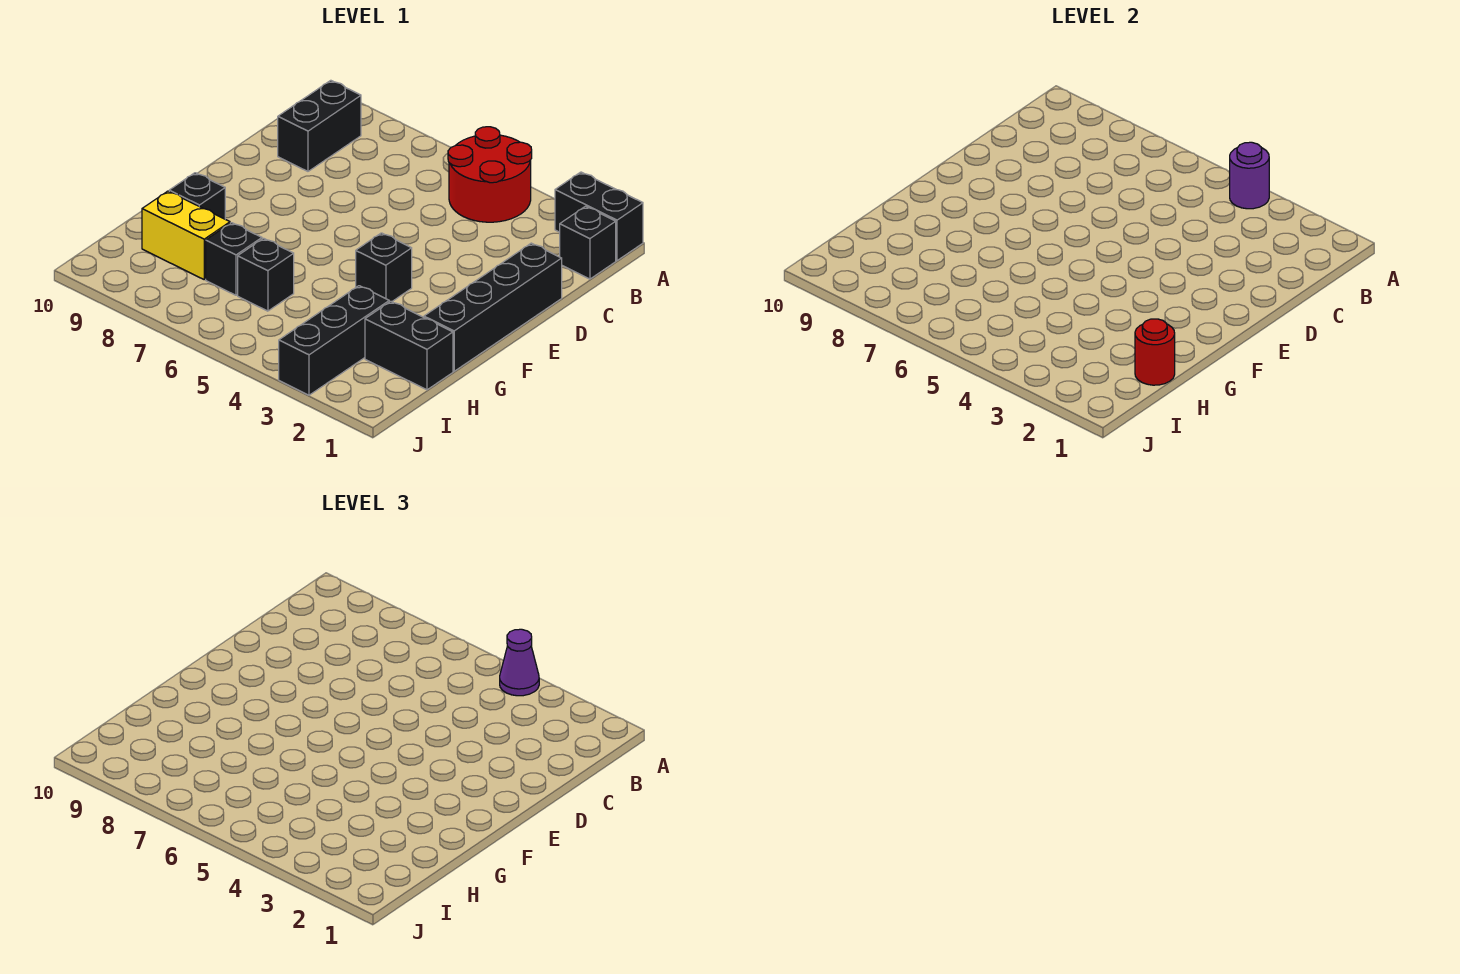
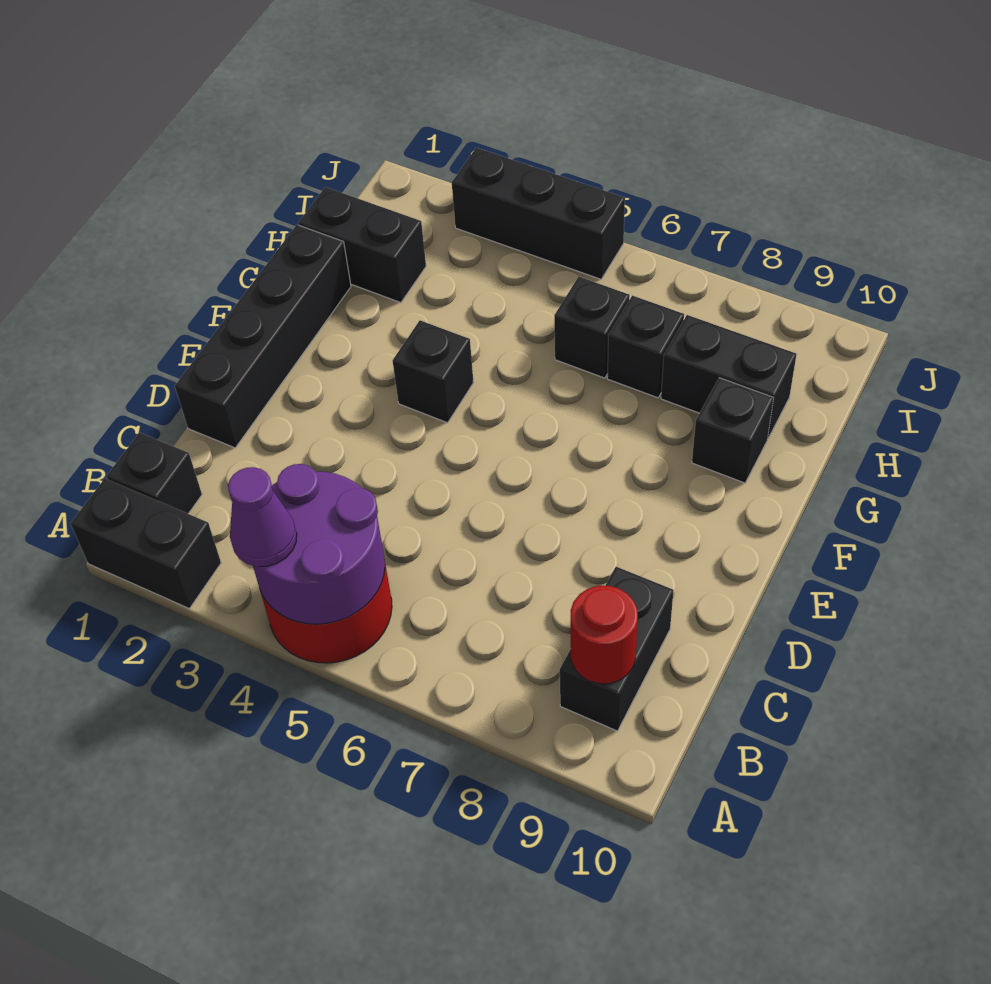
purple 1x1 round brick [1230,142,1269,209] -> purple 2x2 round brick [253,464,385,624]
red 1x1 round brick [1135,319,1175,385] -> red 1x1 round brick moved to [571,586,638,684]
black 1x3 brick [279,286,389,395] -> black 1x3 brick turned to [452,148,625,279]
yellow 1x2 brick [142,191,230,279] -> black 1x2 brick [661,315,796,438]

